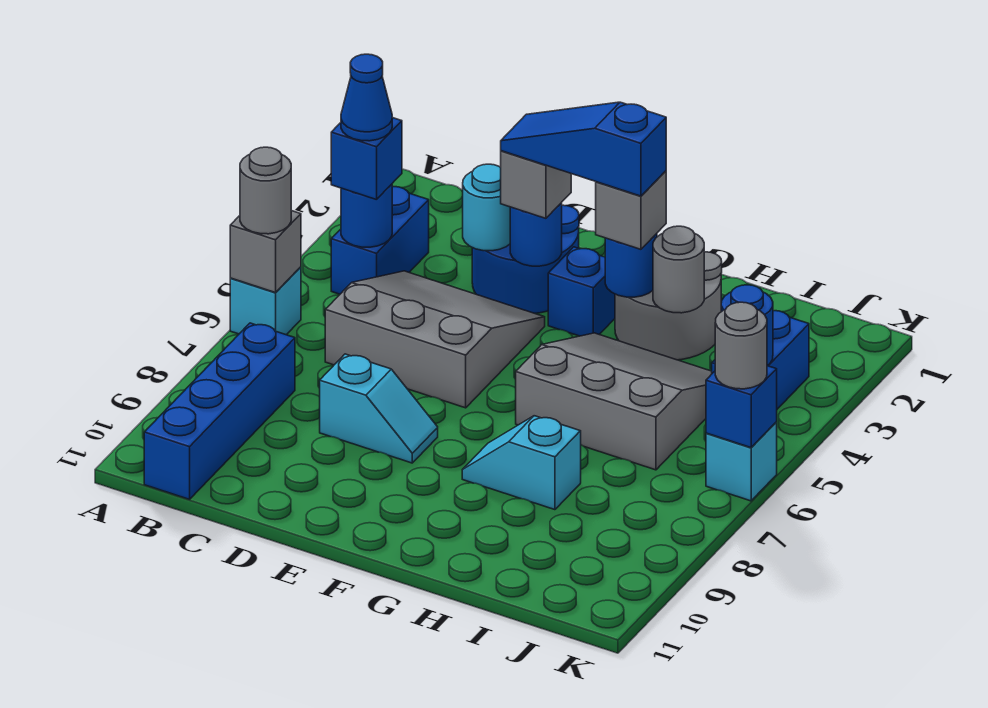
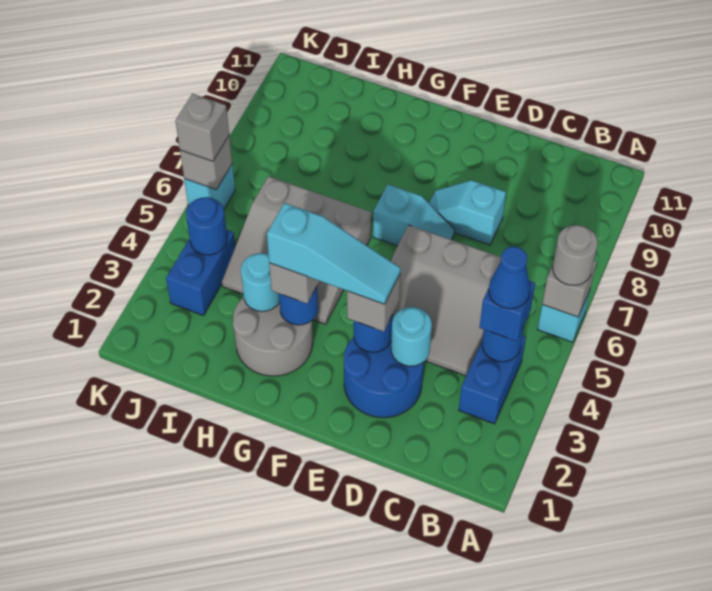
blue 1x4 brick [144,323,295,499] -> none
blue 1x3 slope [501,102,666,196] -> cyan 1x3 slope [267,203,401,304]
blue 1x1 brick [548,247,615,336] -> none
cyan 1x2 slope [462,416,581,510] -> cyan 1x2 slope moved to [373,185,455,246]
grey 1x1 round brick [653,226,704,313] -> cyan 1x1 round brick [241,253,280,312]
blue 1x1 brick [706,366,777,448] -> grey 1x1 brick [180,136,232,190]
grey 1x1 round brick [715,302,767,389] -> grey 1x1 brick [175,94,229,161]

